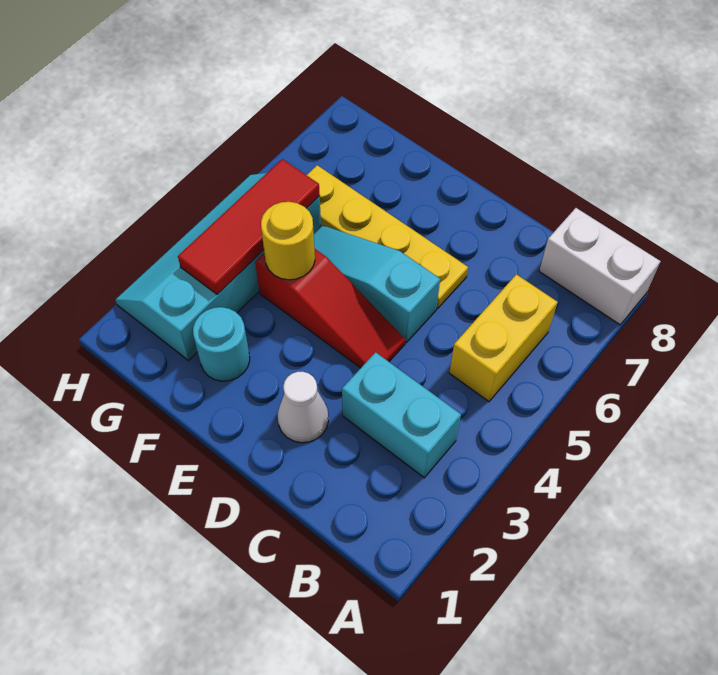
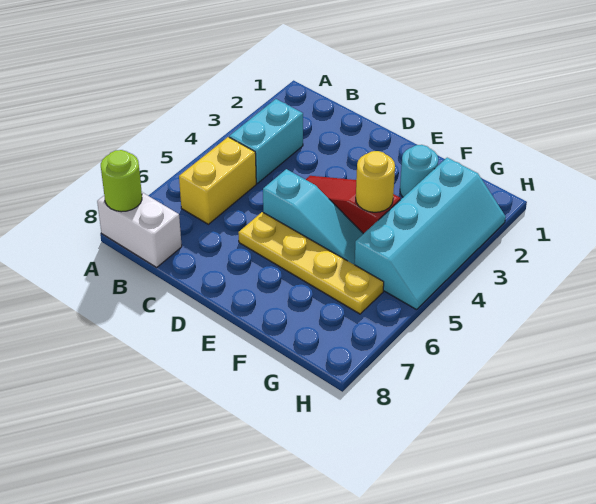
none -> lime 1x1 round brick [101,150,142,212]
cyan 1x2 brick [342,352,461,478] -> cyan 1x2 brick turned to [229,99,303,183]
white 1x1 cone [278,372,329,443] -> none
red 1x3 tile [178,159,320,294] -> none

